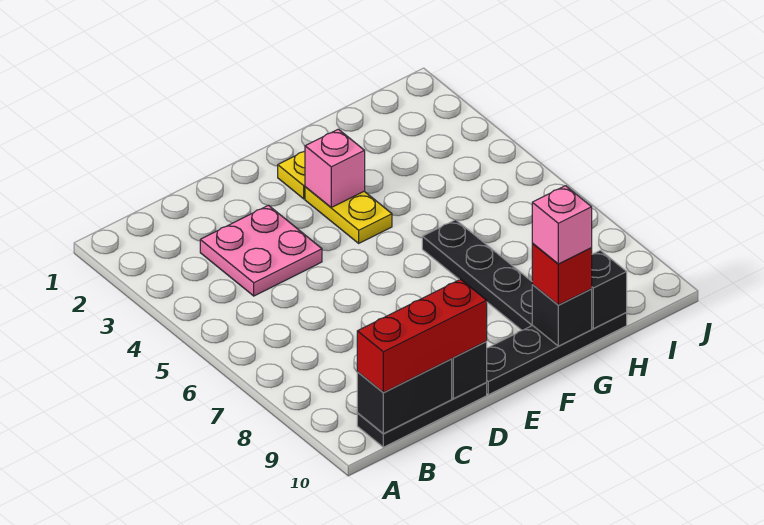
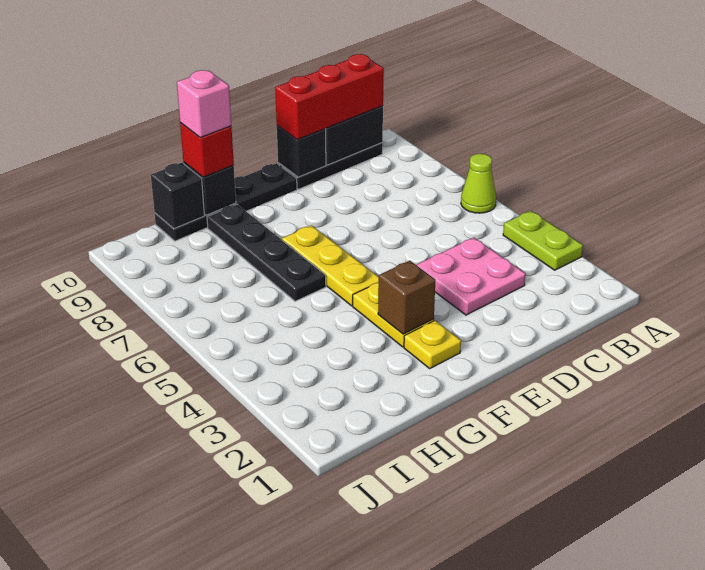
none -> lime 1x2 plate [503,211,583,270]
none -> lime 1x1 cone [461,154,496,213]
pink 1x1 brick [305,129,365,207] -> brown 1x1 brick [378,261,435,334]
none -> yellow 1x3 plate [282,225,379,306]

